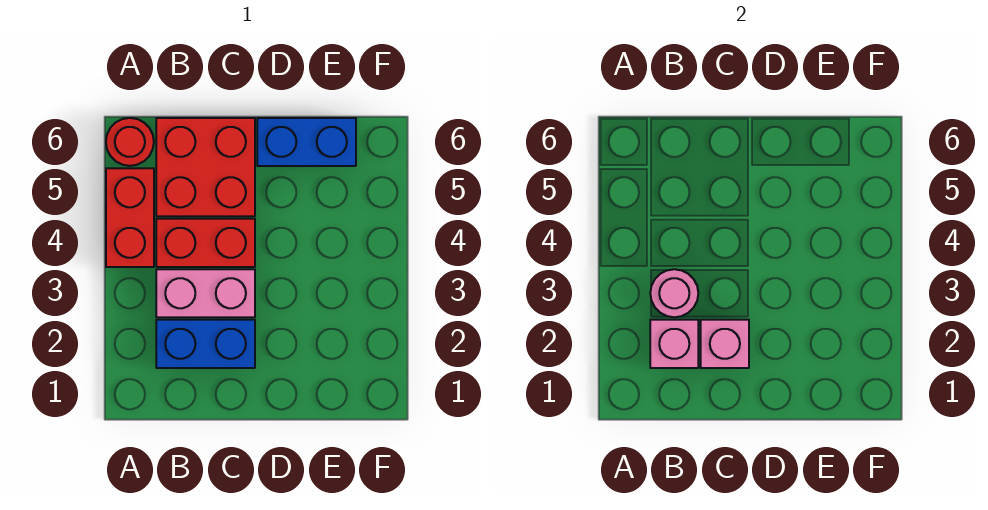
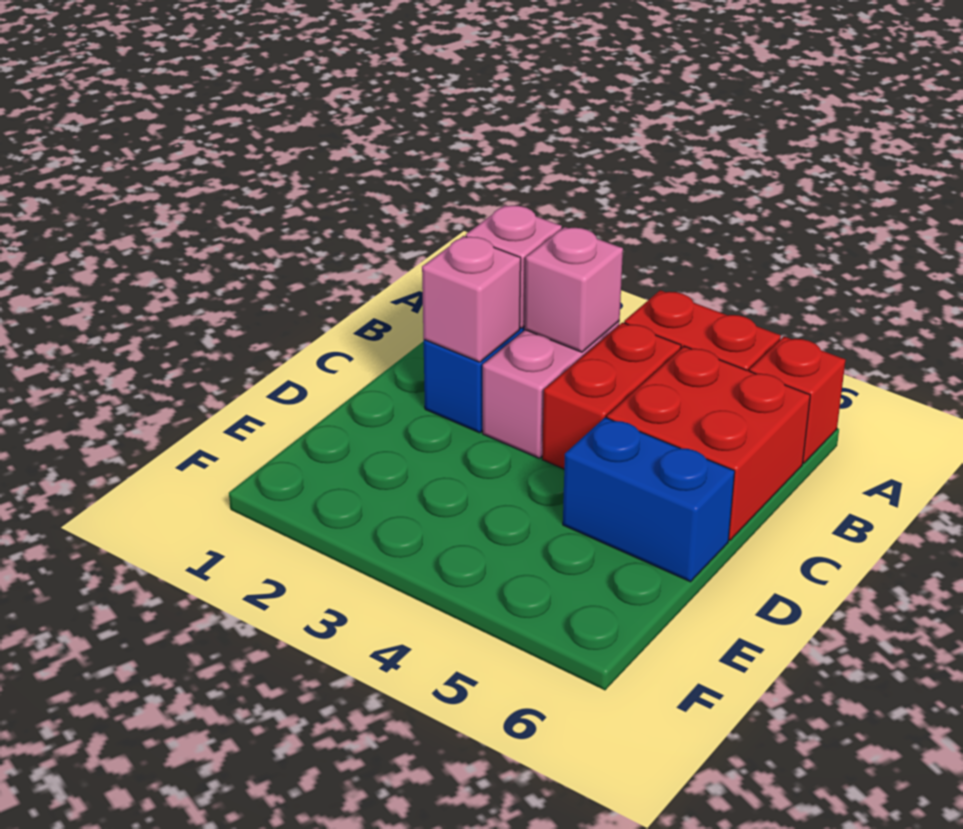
red 1x1 round brick [106,118,154,166] -> red 1x1 brick [749,337,846,463]
pink 1x1 round brick [650,269,698,317] -> pink 1x1 brick [525,227,623,352]
blue 1x2 brick [257,118,356,166] -> blue 1x2 brick turned to [563,417,735,582]

